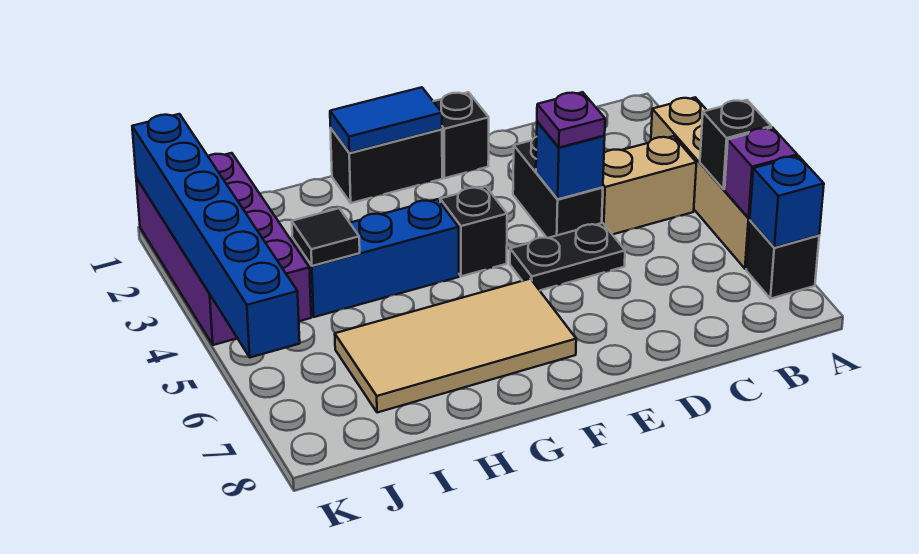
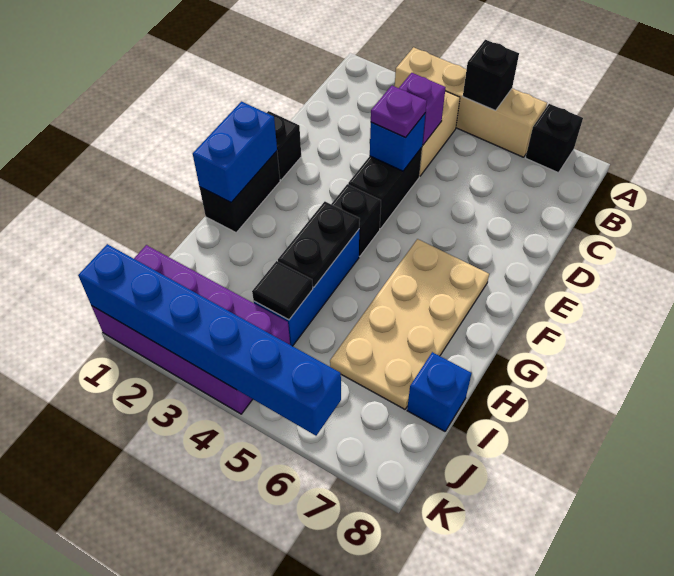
purple 1x1 brick [725,128,797,218] -> purple 1x1 brick moved to [399,73,446,145]
blue 1x1 brick [750,156,824,248] -> blue 1x1 brick moved to [407,352,472,431]
black 1x2 brick [513,137,603,238] -> black 1x2 brick turned to [348,147,422,229]
black 1x2 plate [510,223,625,290] -> black 1x2 plate moved to [278,202,360,287]
blue 1x2 tile [330,87,442,153] -> blue 1x2 brick [193,102,277,202]
tan 2x4 tile [335,279,576,413] -> tan 2x4 plate [330,239,489,409]

